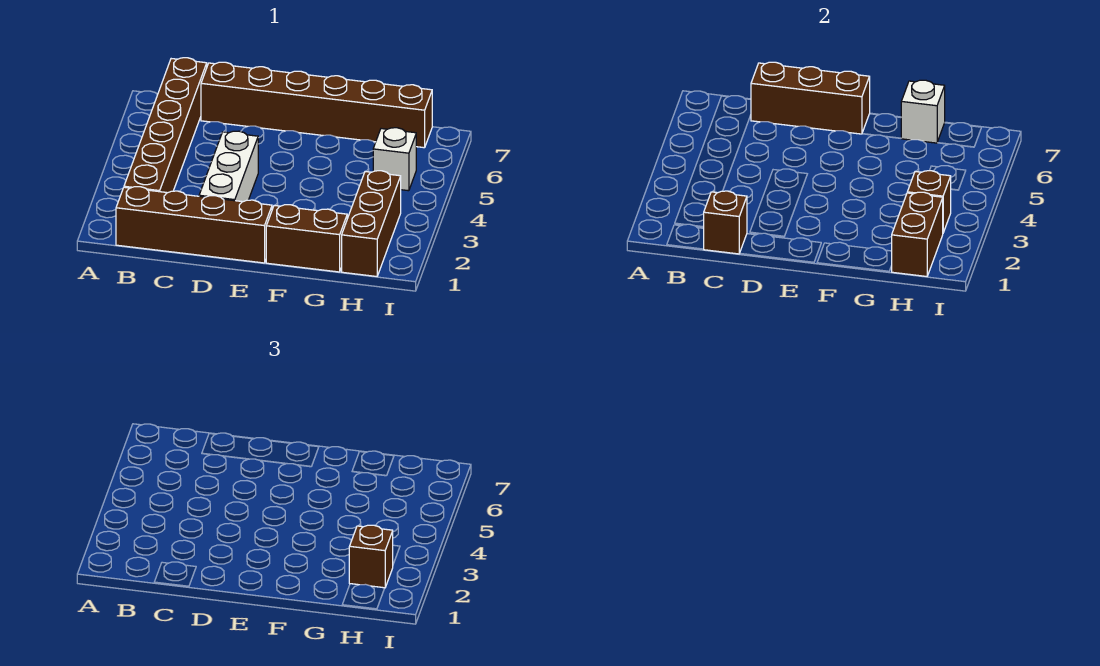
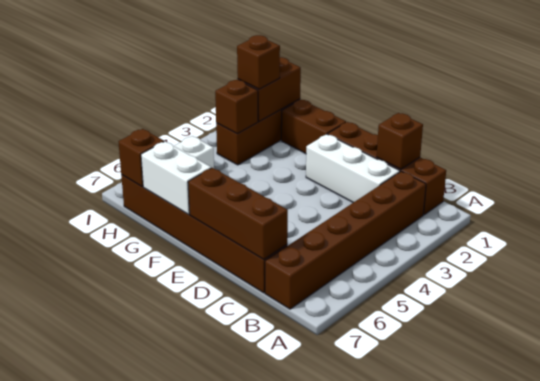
white 1x3 brick [199,131,258,202] -> white 1x3 brick turned to [306,134,400,203]
white 1x1 brick [901,80,945,143] -> white 1x2 brick [141,141,211,214]
none -> brown 1x1 brick [118,129,164,187]

